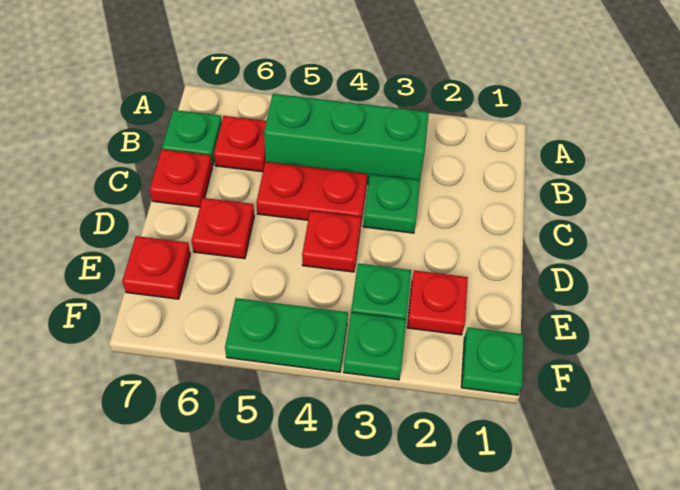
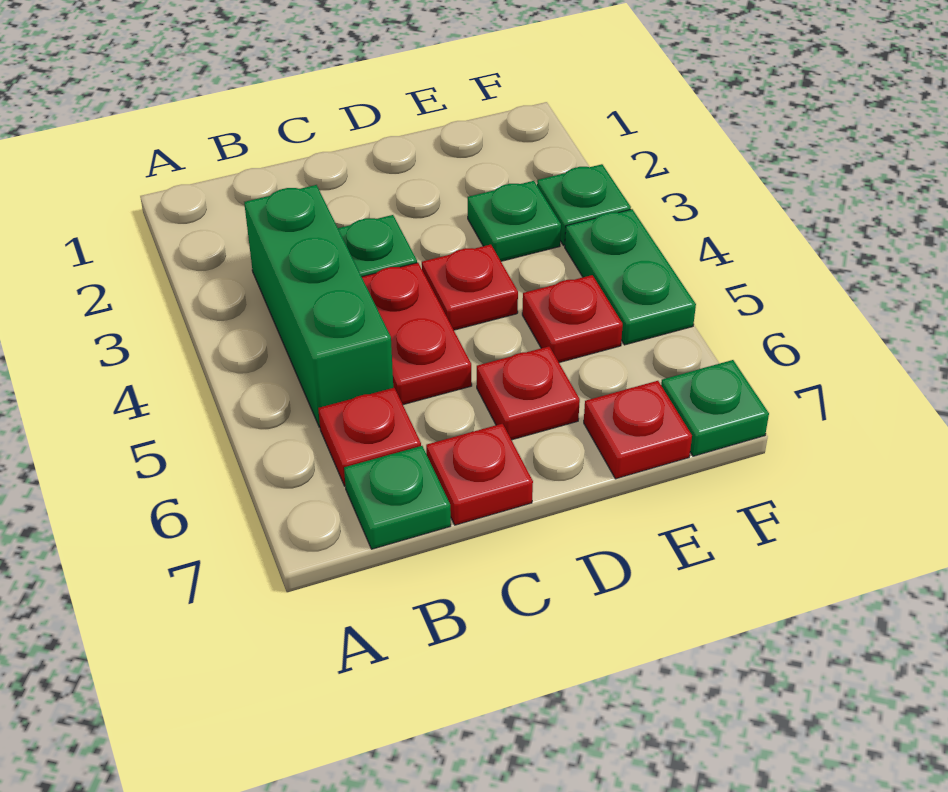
red 1x1 plate [407,270,468,335] -> red 1x1 plate moved to [522,275,623,363]
green 1x1 plate [461,327,524,395] -> green 1x1 plate moved to [661,360,769,456]

